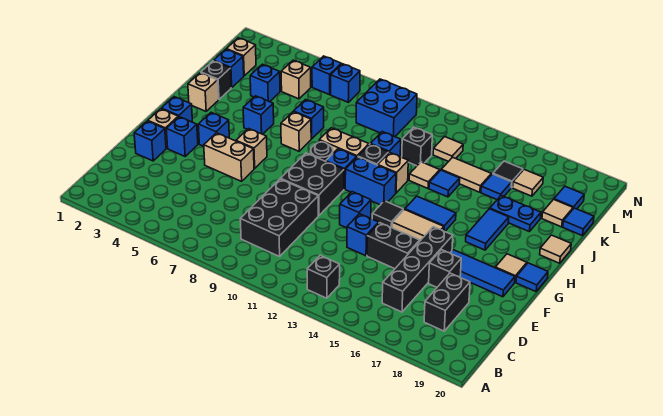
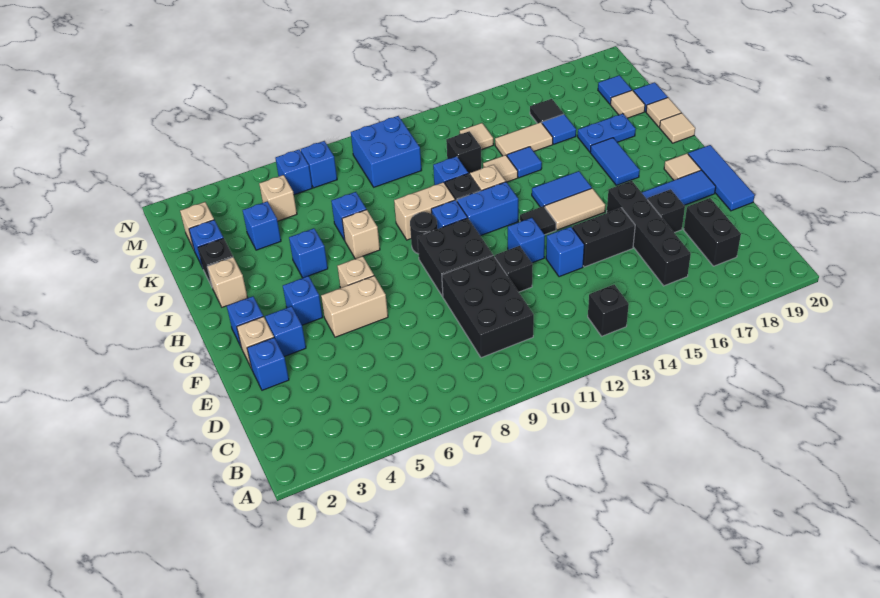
none -> black 1x1 brick [495,246,533,292]
blue 1x1 tile [516,263,548,292] -> blue 1x3 tile [688,145,755,211]
tan 1x1 tile [513,170,543,196] -> tan 1x1 tile moved to [646,98,681,127]

